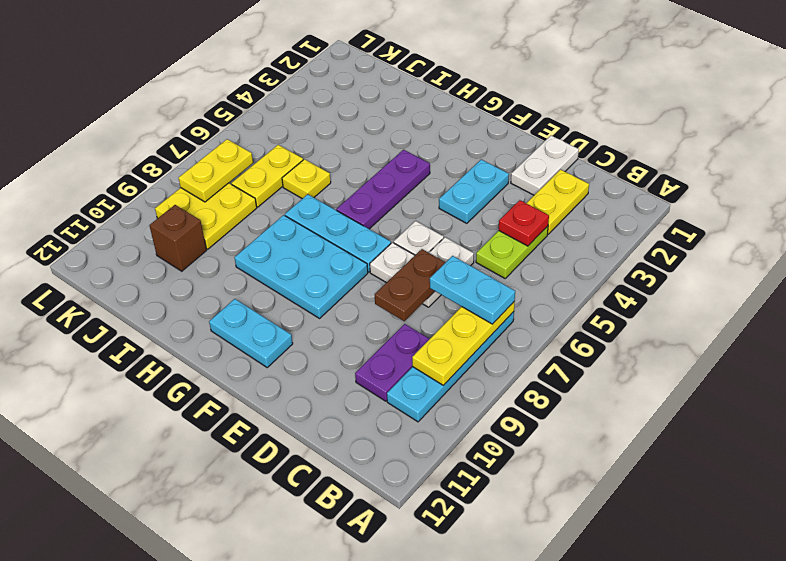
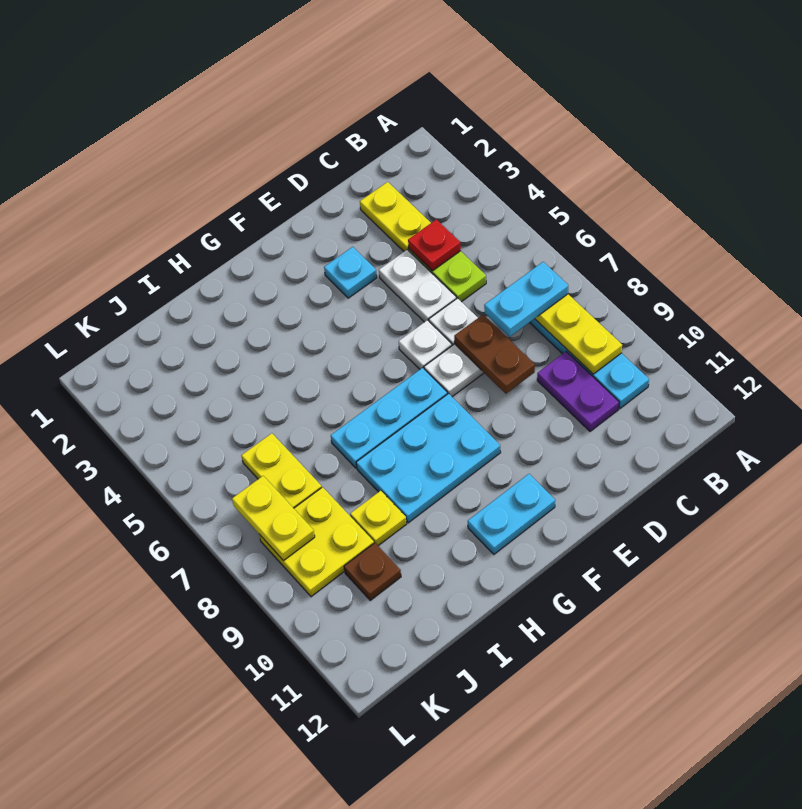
white 1x2 plate [511,136,579,195] -> white 1x2 plate moved to [379,250,456,322]
cyan 1x2 plate [439,159,509,223] -> cyan 1x1 plate [324,247,377,298]
purple 1x3 plate [336,150,430,229] -> none
yellow 1x1 plate [282,159,331,199] -> yellow 1x1 plate moved to [350,491,407,546]
brown 1x1 brick [149,205,207,271] -> brown 1x1 plate [344,543,401,600]

